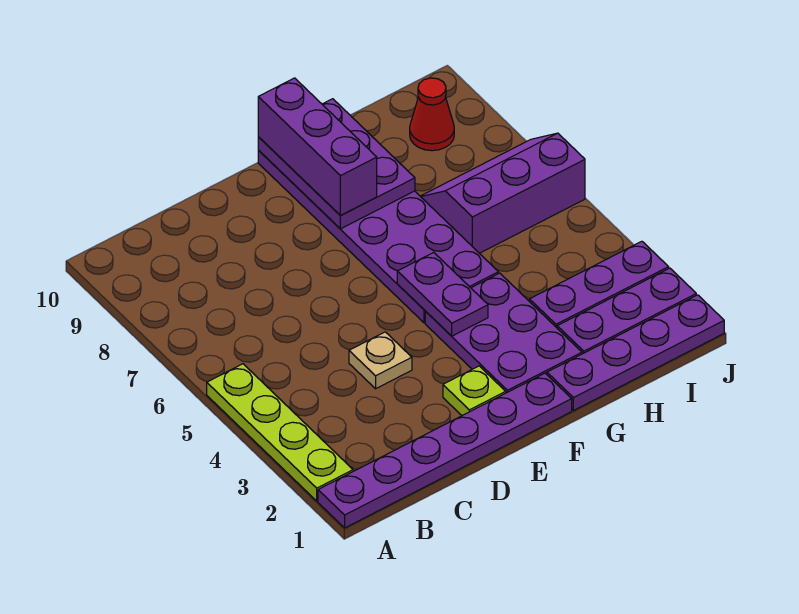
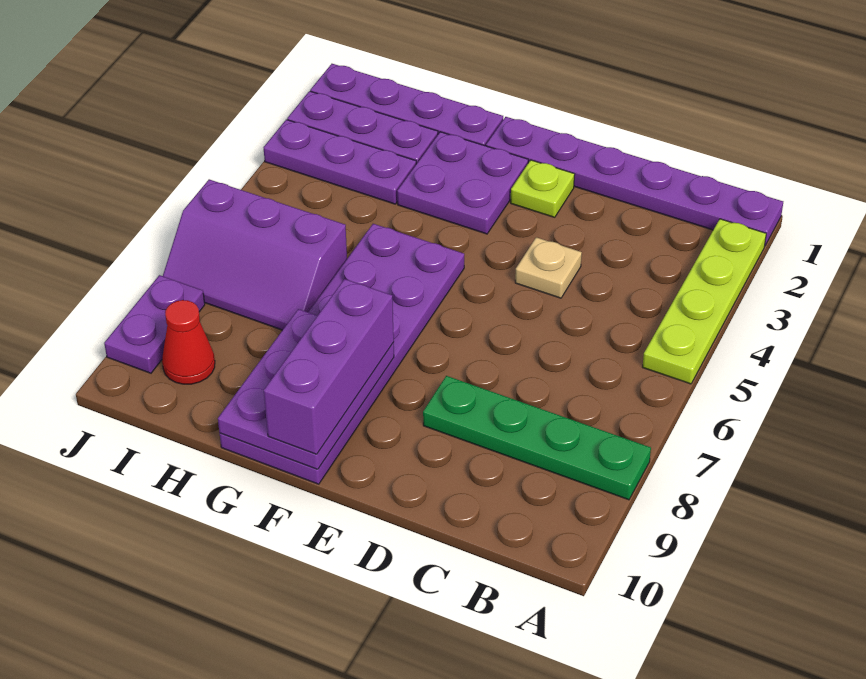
none -> green 1x4 plate [423,376,651,500]
purple 2x3 plate [425,273,582,393] -> purple 2x2 plate [397,132,528,234]
purple 1x2 plate [397,252,488,336] -> purple 1x2 plate moved to [104,275,205,373]

